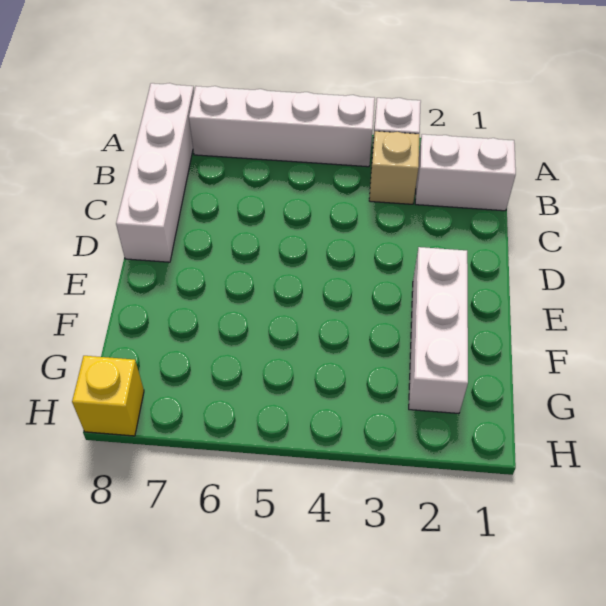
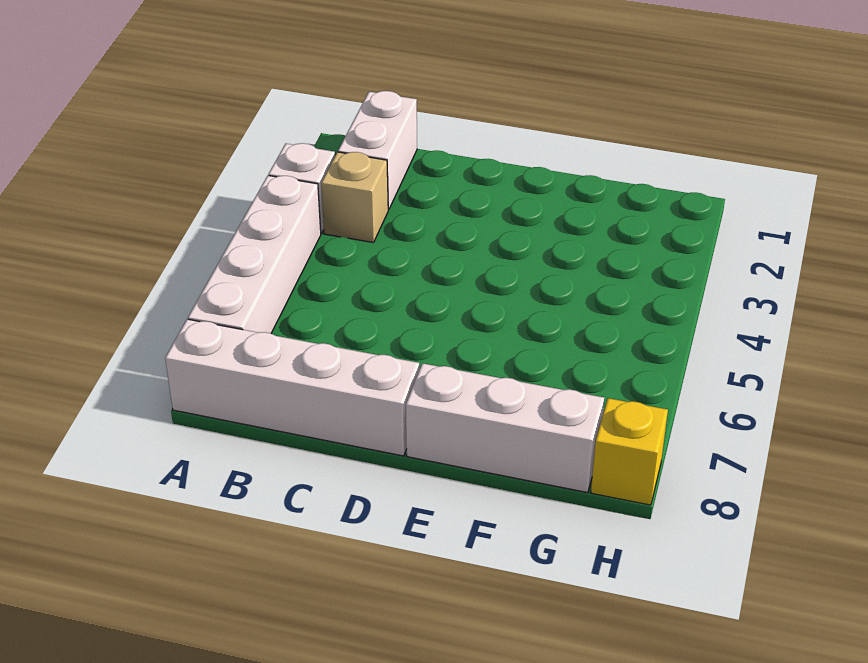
white 1x3 brick [409,247,468,414] -> white 1x3 brick moved to [406,363,604,493]

